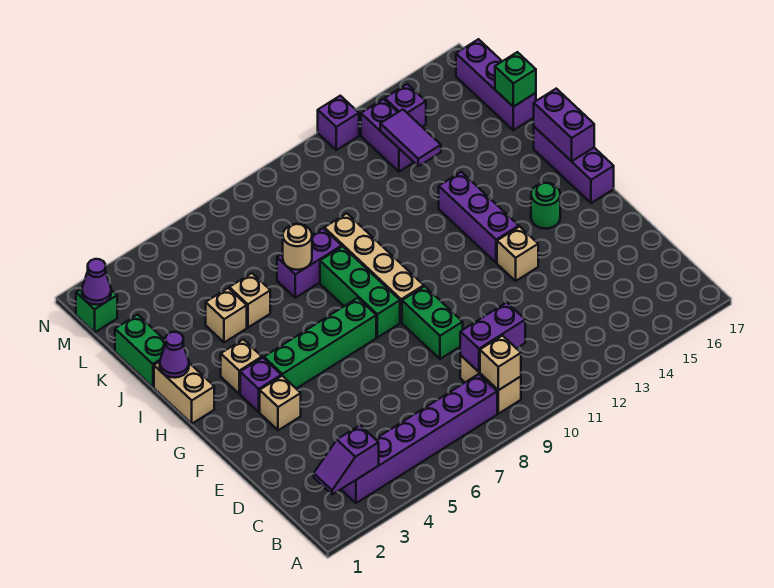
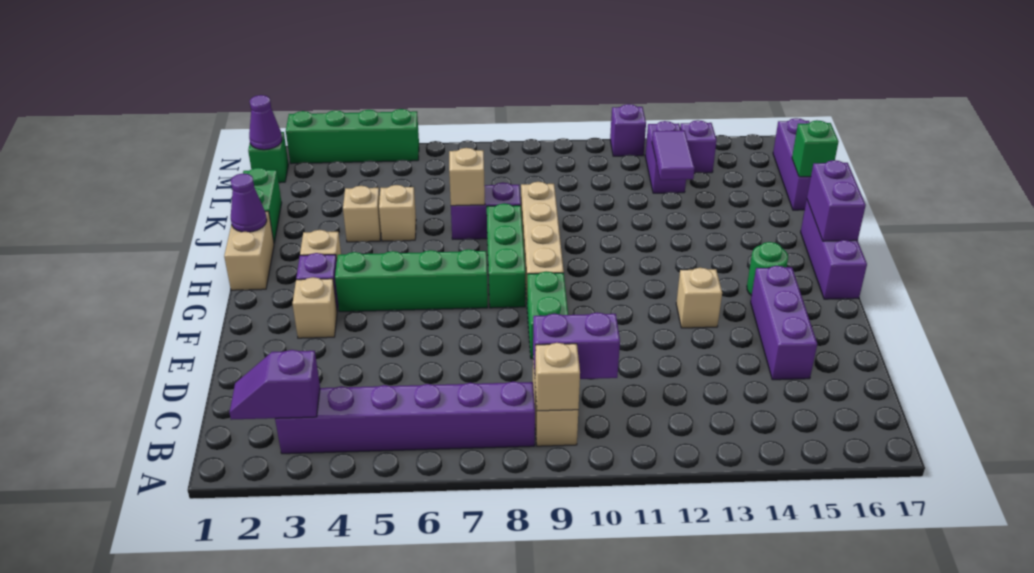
purple 1x3 brick [439,172,519,263] -> purple 1x3 brick moved to [751,266,817,380]
tan 1x1 round brick [283,224,312,270] -> tan 1x1 brick [449,148,485,206]
none -> green 1x4 brick [286,109,419,164]

